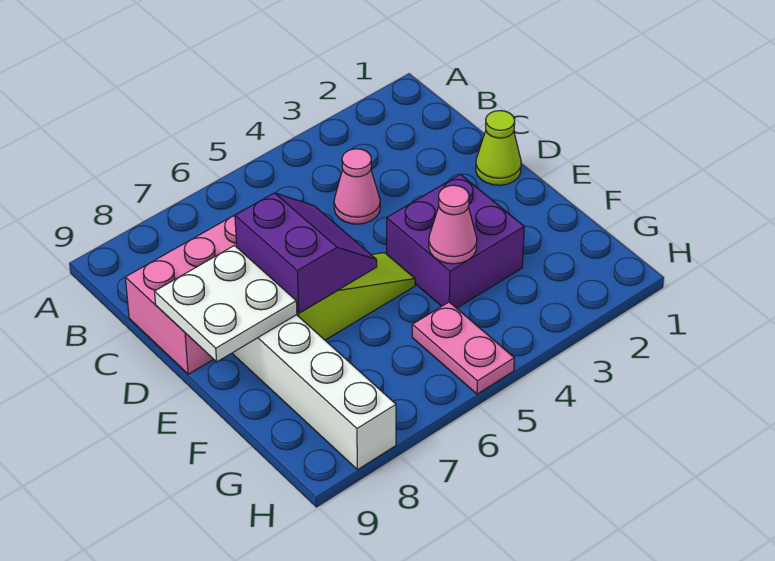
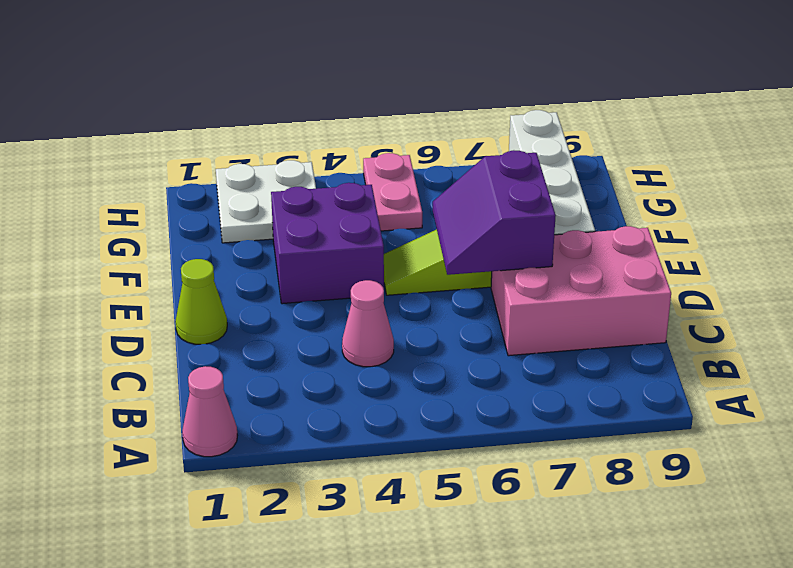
white 2x2 plate [155,246,297,362] -> white 2x2 plate moved to [216,160,316,243]
pink 1x1 cone [429,185,477,264] -> pink 1x1 cone moved to [182,366,237,457]

